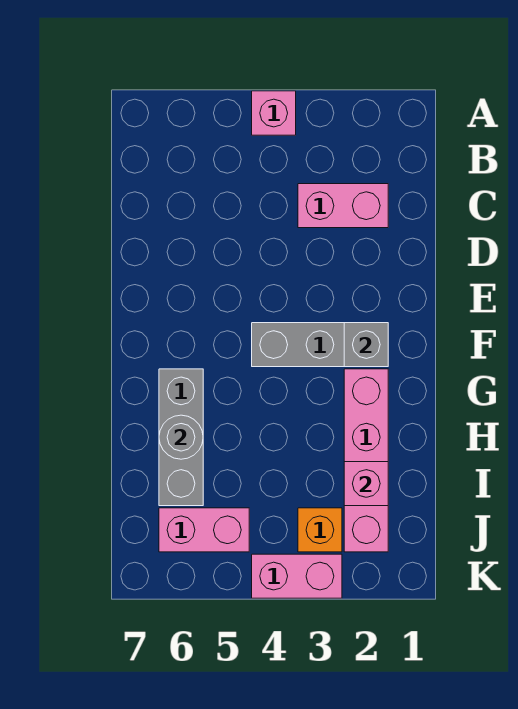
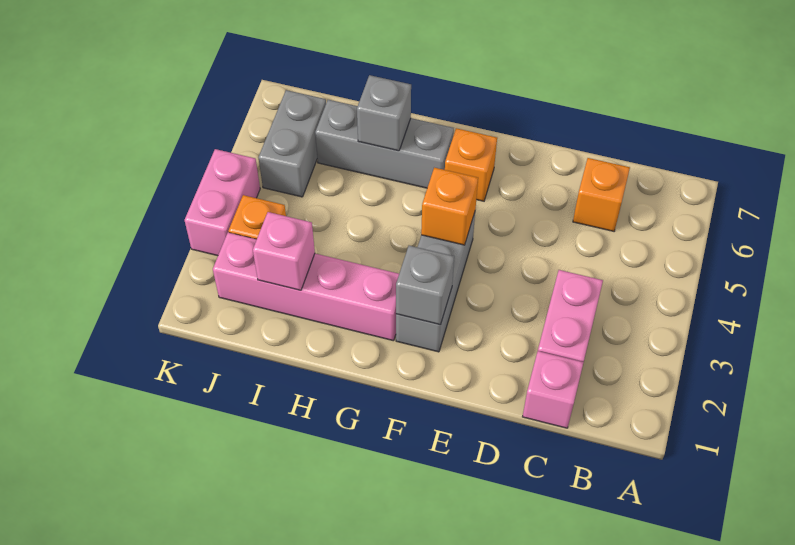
pink 1x1 brick [252,91,296,135] -> pink 1x1 brick moved to [523,351,584,428]
none -> orange 1x1 brick [573,158,630,231]
none -> orange 1x1 brick [421,168,478,245]
none -> orange 1x1 brick [445,128,497,201]
grey 1x1 round brick [159,415,203,459] -> grey 1x1 brick [357,75,411,151]
pink 1x2 brick [159,508,249,552] -> grey 1x2 brick [258,90,326,197]

